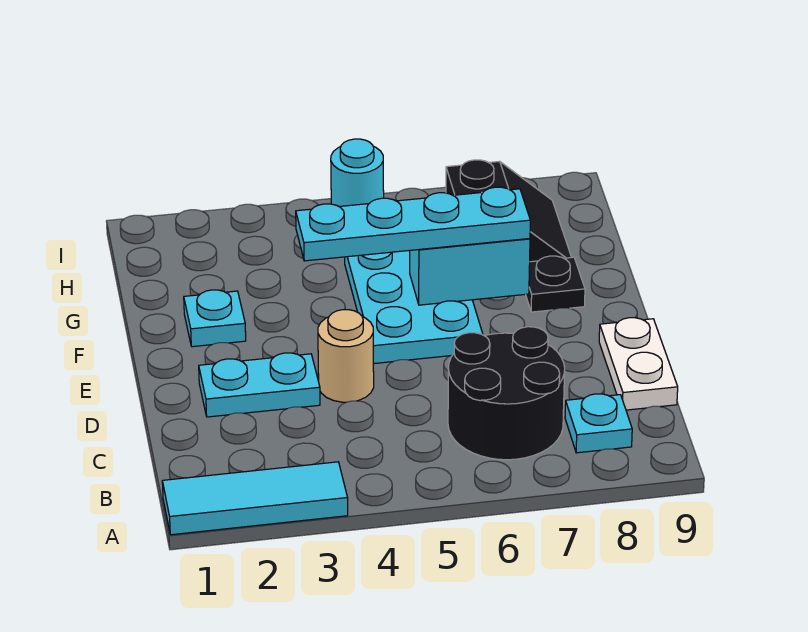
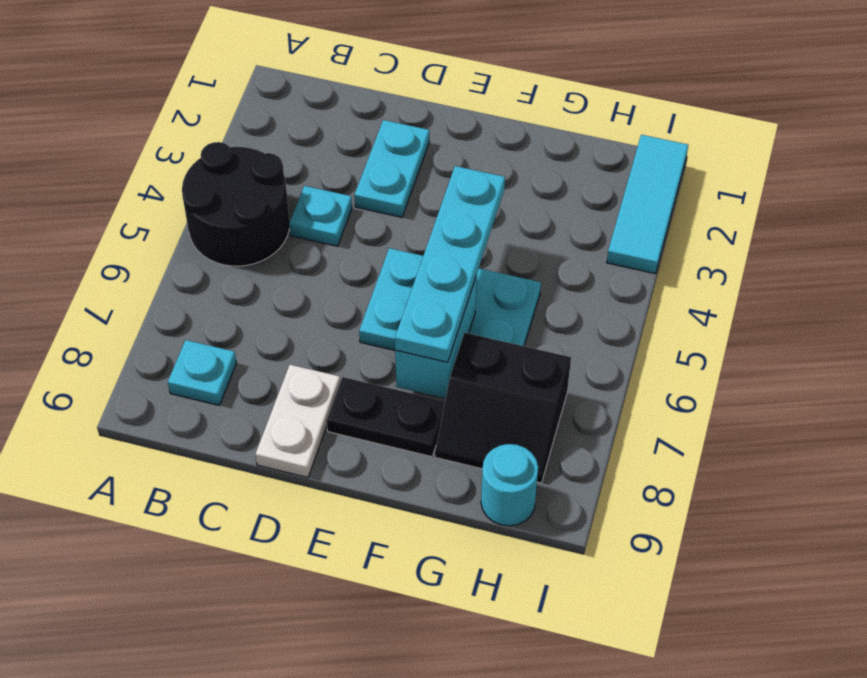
cyan 1x3 tile [162,462,348,535] -> cyan 1x3 tile moved to [607,135,688,274]
black 2x2 round brick [448,327,565,460] -> black 2x2 round brick moved to [182,142,290,266]
white 1x2 plate [599,318,678,410] -> white 1x2 plate turned to [255,365,340,478]
tan 1x1 round brick [318,310,374,402] -> none
cyan 1x1 plate [184,290,246,347] -> cyan 1x1 plate moved to [289,186,352,246]
black 1x1 plate [526,256,585,312] -> black 1x2 plate [327,377,445,457]
cyan 1x1 round brick [331,139,384,206] -> cyan 1x1 round brick moved to [481,444,538,526]

